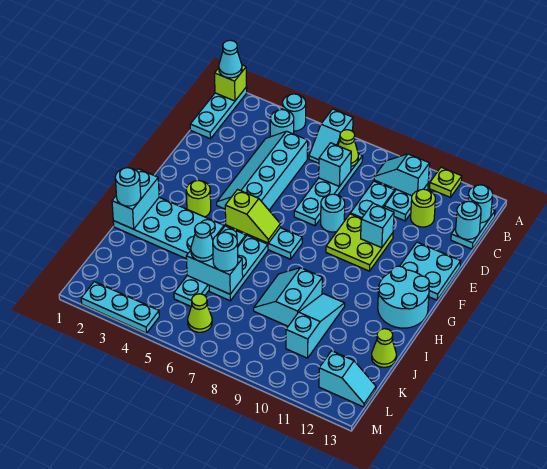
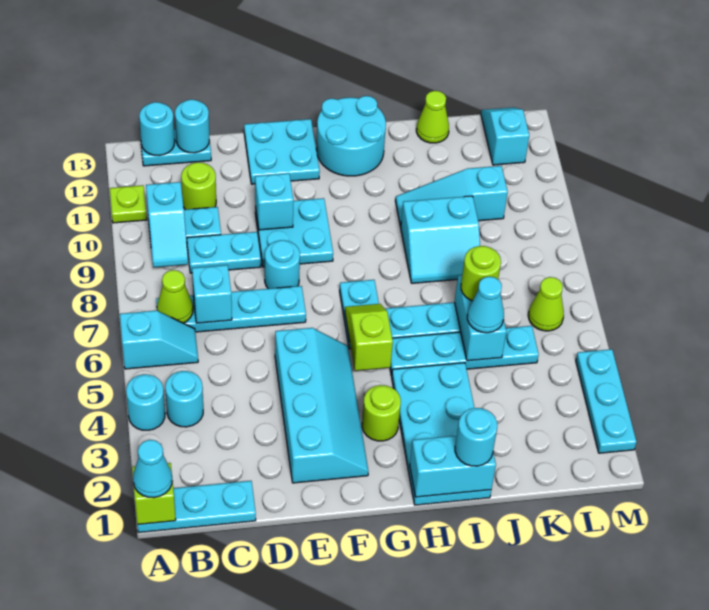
cyan 2x4 slope [217,131,308,210] -> cyan 2x4 slope turned to [275,328,368,483]
lime 2x2 plate [326,214,393,271] -> cyan 2x2 plate [255,198,333,267]
cyan 1x1 round brick [213,232,238,271] -> lime 1x1 round brick [461,246,501,301]

